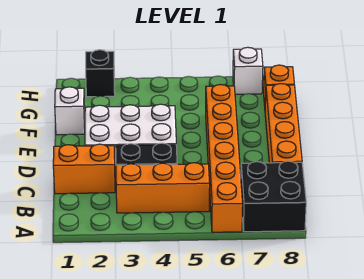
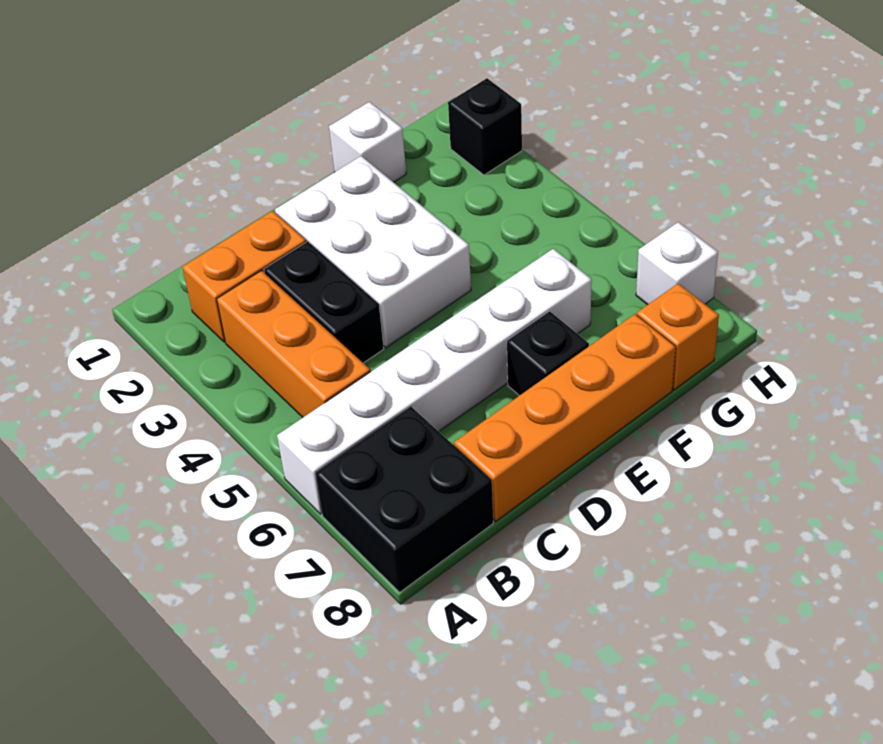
orange 1x6 brick [206,85,243,232] -> white 1x6 brick [277,249,592,514]
orange 1x2 brick [53,144,115,194] -> orange 1x2 brick turned to [183,211,306,342]
none -> black 1x1 brick [507,311,589,396]

